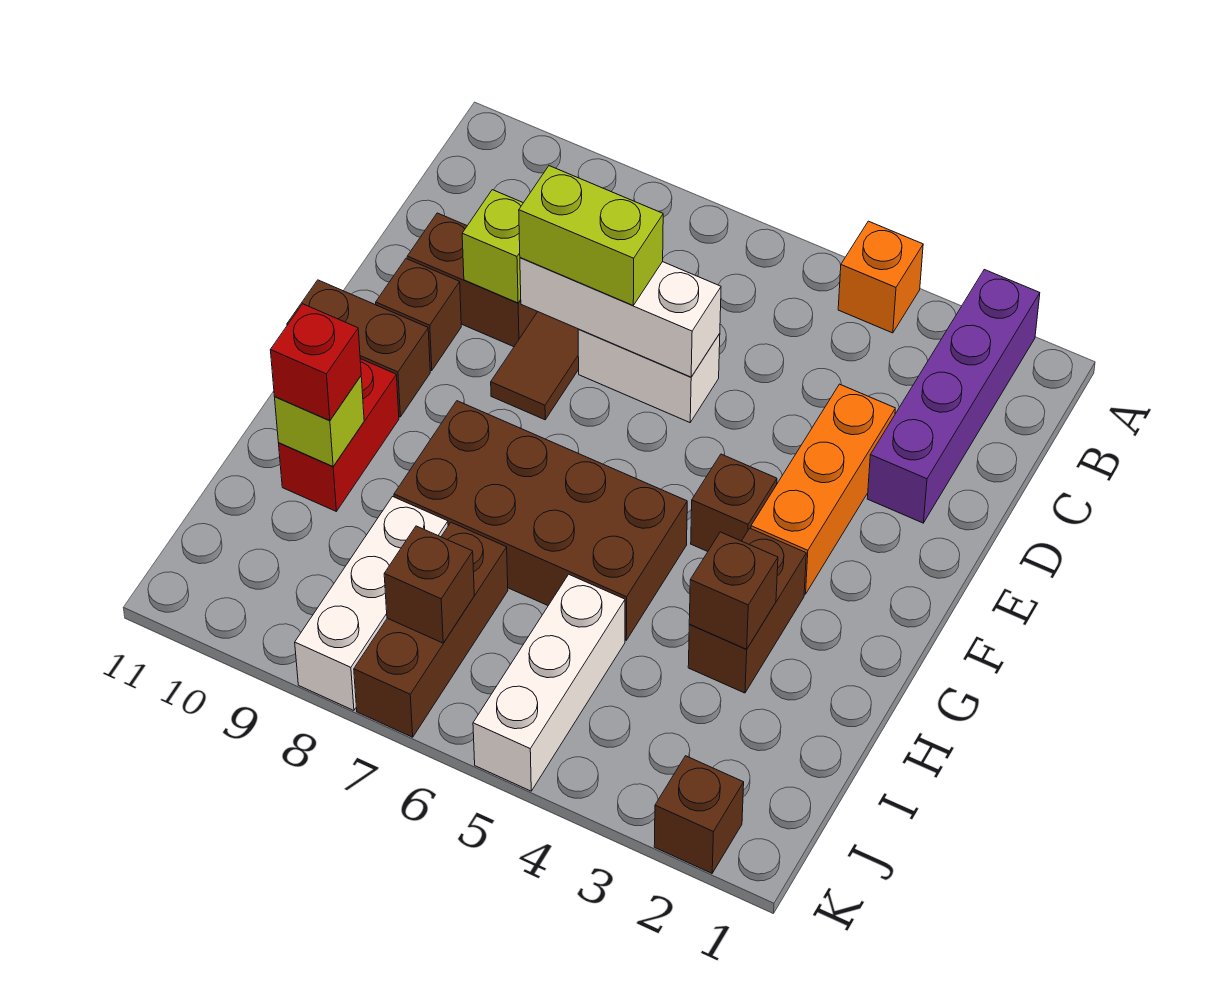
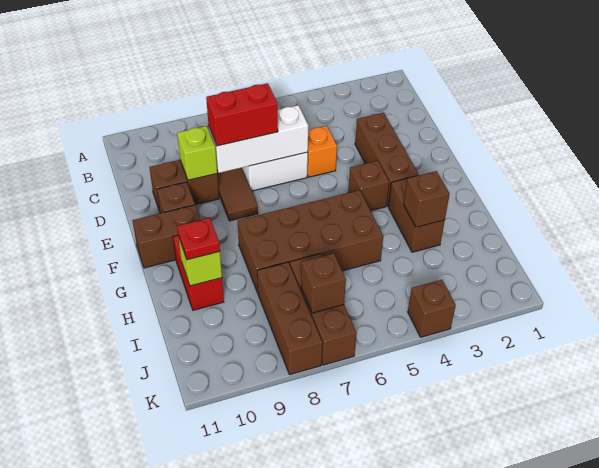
purple 1x4 brick [867,270,1040,523] -> none
orange 1x1 brick [838,221,923,333] -> orange 1x1 brick moved to [307,126,337,177]
orange 1x3 brick [751,384,895,594] -> brown 1x3 brick [355,113,419,206]
lime 1x2 brick [519,166,663,305] -> red 1x2 brick [206,83,278,146]
red 1x1 brick [270,304,361,421] -> red 1x1 plate [177,218,220,260]
white 1x3 brick [473,574,625,791] -> none
white 1x3 brick [295,497,448,710] -> brown 1x3 brick [257,262,323,375]
brown 1x1 brick [654,756,744,873] -> brown 1x1 brick moved to [408,280,456,337]

